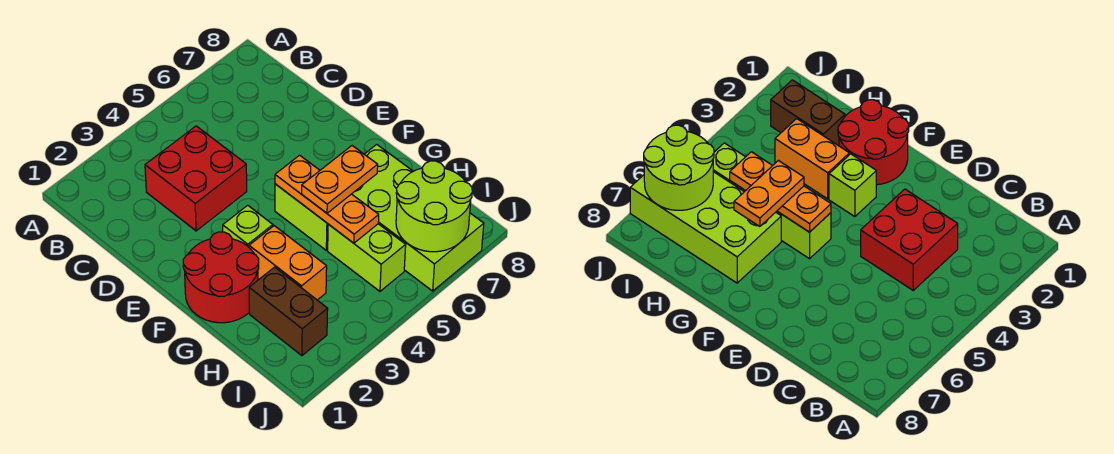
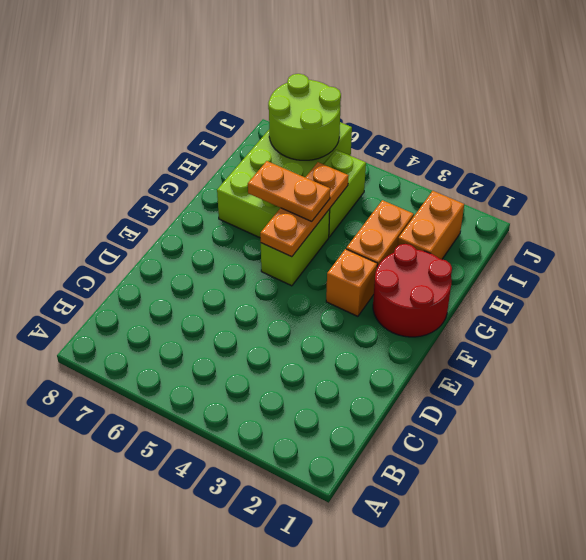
red 2x2 brick [145,126,247,231] -> none
lime 1x1 brick [223,205,273,247] -> orange 1x1 brick [326,249,377,316]
brown 1x2 brick [249,267,328,356] -> orange 1x2 brick [398,191,464,259]

